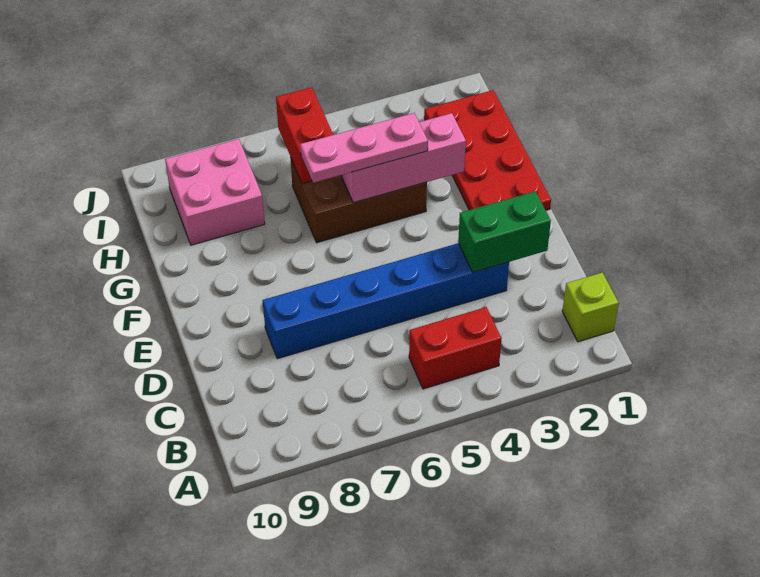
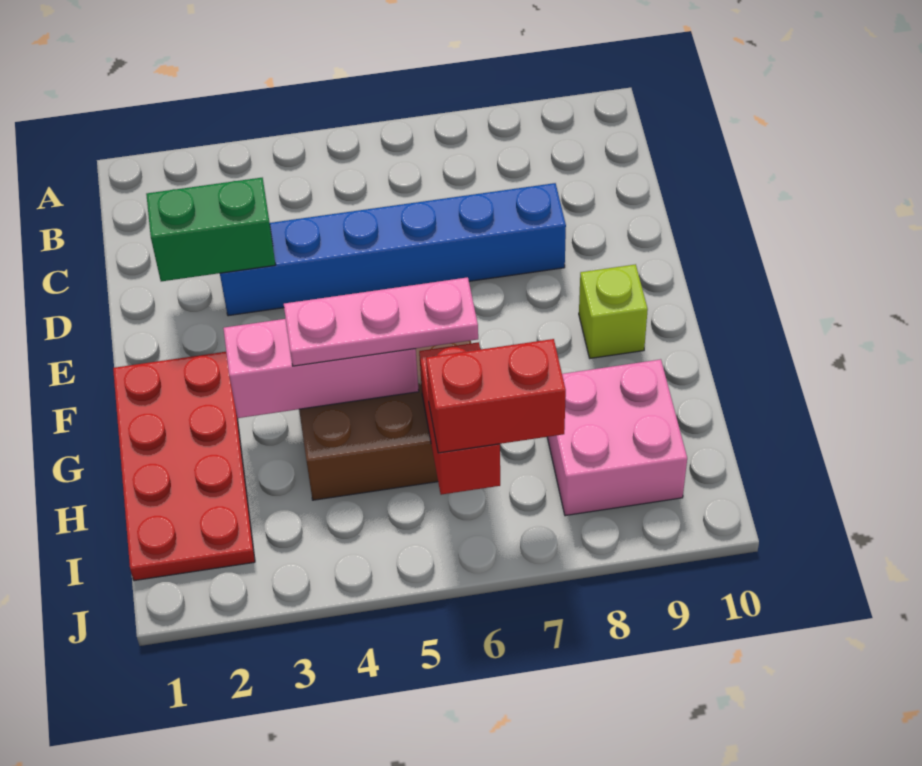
lime 1x1 brick [562,273,619,342] -> lime 1x1 brick moved to [579,264,648,358]
red 1x2 brick [409,307,502,389] -> red 1x2 brick moved to [426,339,566,453]

